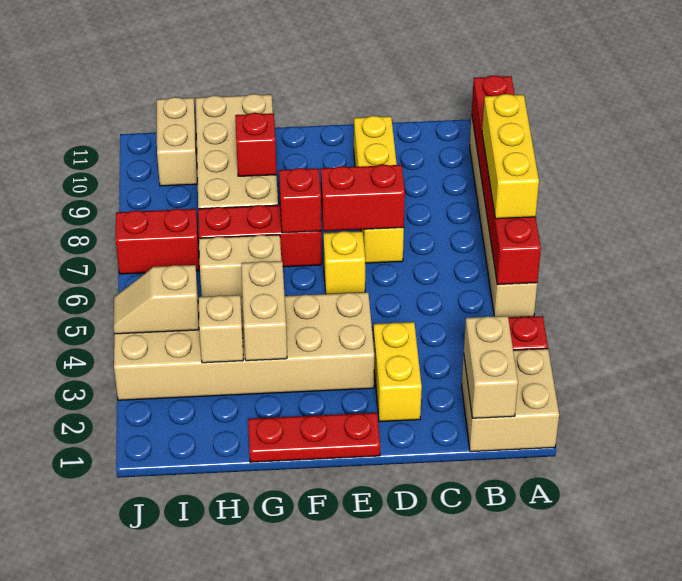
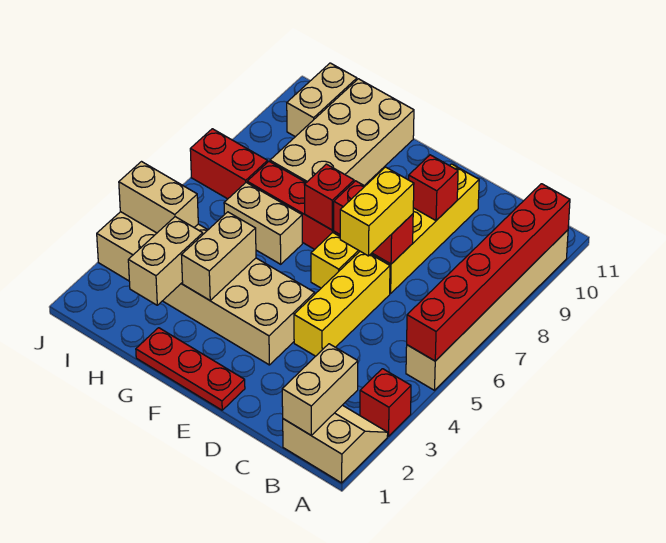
tan 2x2 brick [462,349,559,452] -> tan 2x2 slope [283,405,388,483]
yellow 1x3 brick [482,94,539,219] -> yellow 1x3 brick moved to [294,251,390,356]
yellow 1x2 brick [373,322,422,422] -> yellow 1x2 brick moved to [340,167,414,256]
red 1x1 brick [235,113,276,176] -> red 1x1 brick moved to [409,155,458,220]
tan 1x1 brick [199,295,243,363] -> tan 1x2 brick [128,217,203,305]
tan 1x2 slope [114,265,199,334] -> tan 1x2 brick [119,162,198,233]

